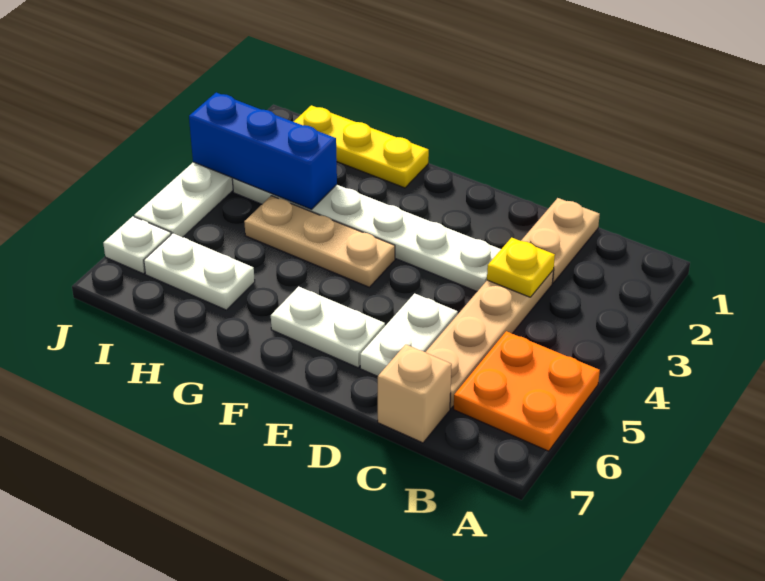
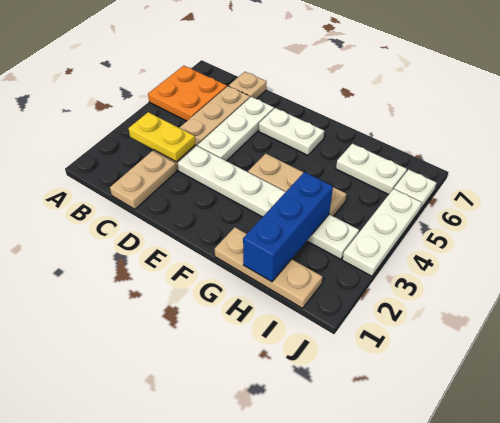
yellow 1x1 plate [487,238,555,297] -> yellow 1x2 plate [128,112,195,162]
tan 1x1 brick [378,344,452,443] -> tan 1x1 plate [229,72,267,99]
white 1x2 plate [360,293,458,376] -> white 1x3 plate [198,97,274,161]
yellow 1x3 plate [294,105,429,188] -> tan 1x3 plate [215,227,323,308]
blue 1x3 brick [189,93,337,209] -> blue 1x3 brick turned to [243,172,333,282]

